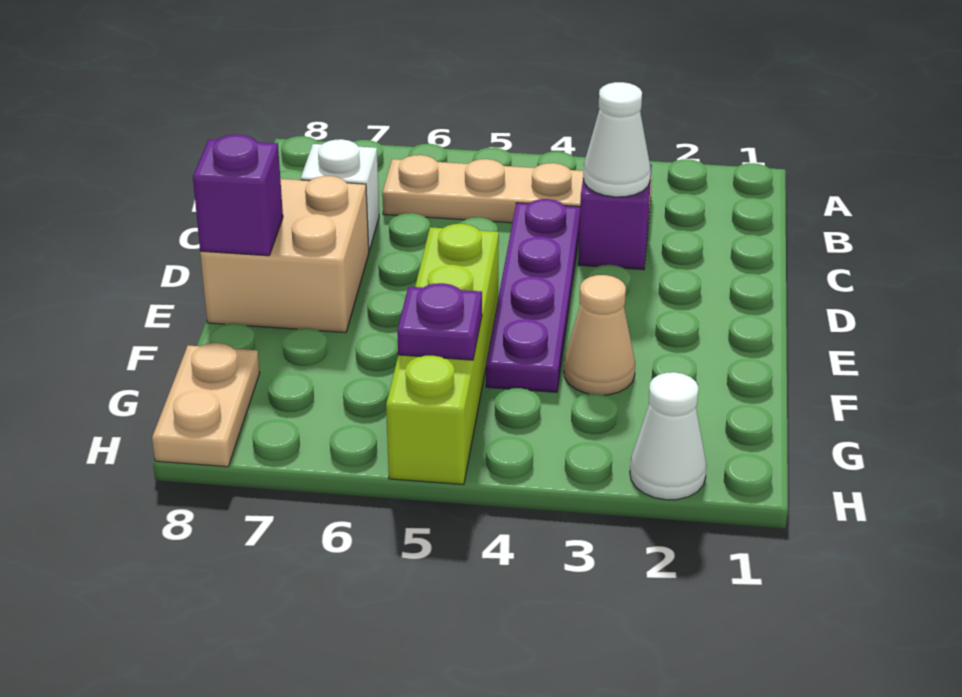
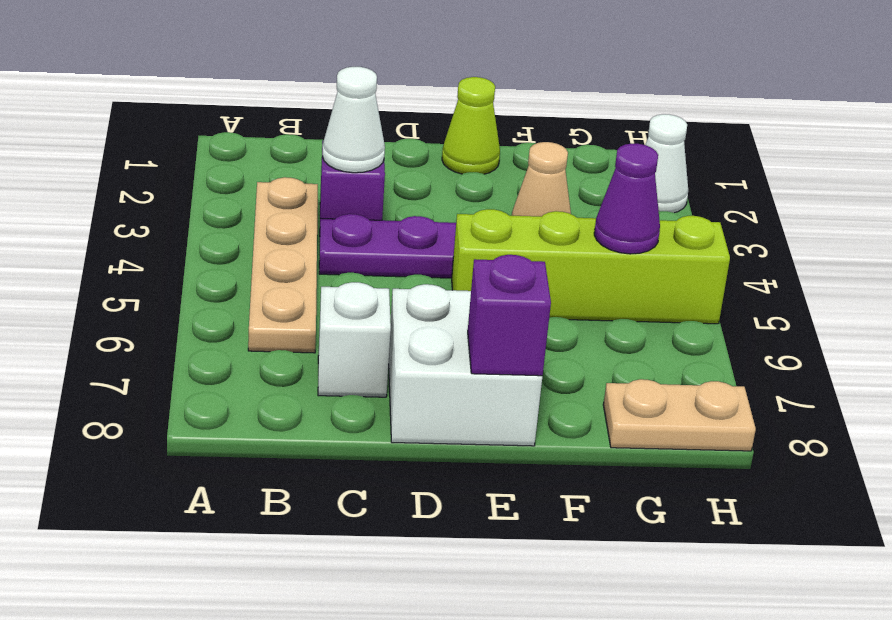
tan 2x2 brick [200,176,369,332] -> white 2x2 brick [389,284,542,446]
none -> lime 1x1 cone [442,77,500,174]
purple 1x1 plate [397,283,482,360] -> purple 1x1 cone [594,144,660,254]

